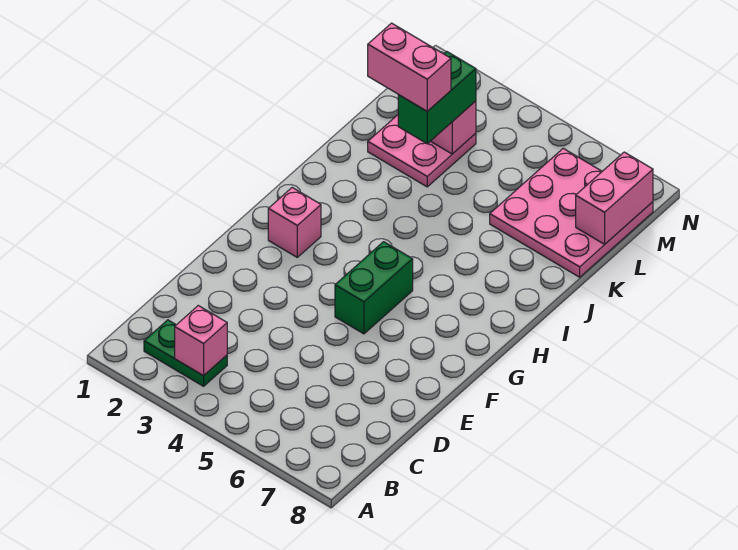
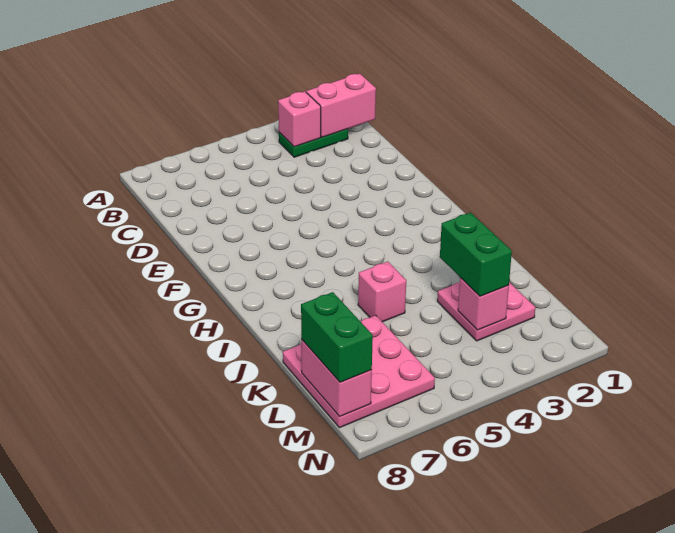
green 1x2 brick [335,242,413,334] -> green 1x2 brick moved to [301,292,373,382]
pink 1x1 brick [268,188,321,257] -> pink 1x1 brick moved to [358,262,406,322]
pink 1x2 brick [368,23,451,111] -> pink 1x2 brick moved to [306,73,376,137]

